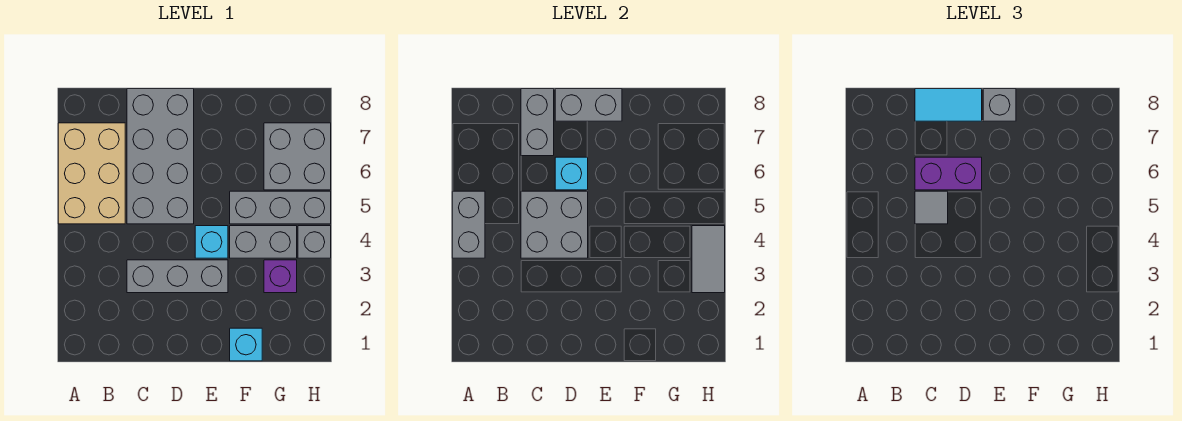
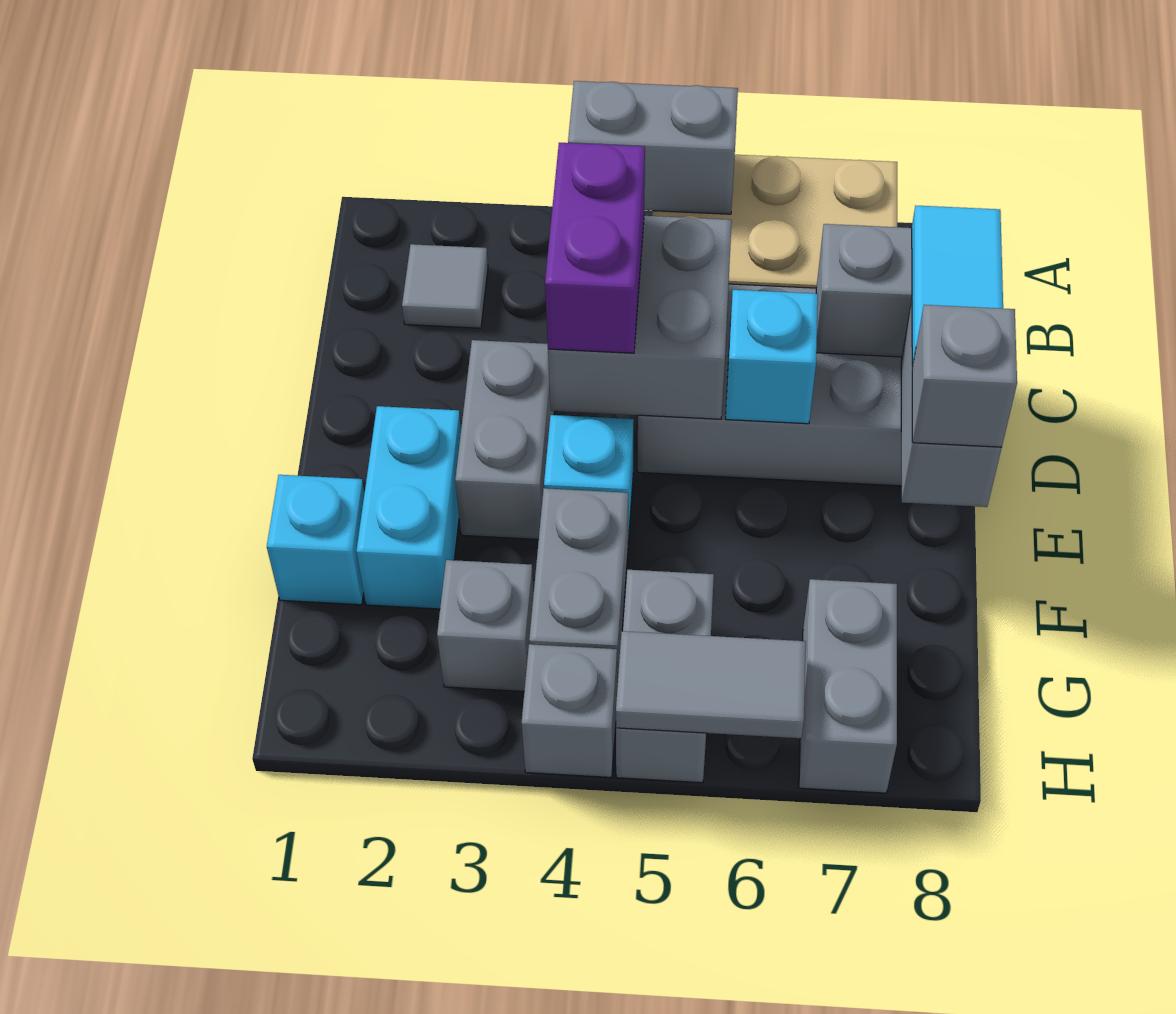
grey 1x3 brick [127,260,228,293] -> grey 1x2 brick [455,340,555,539]
grey 1x1 tile [915,191,948,224] -> grey 1x1 tile moved to [402,244,488,328]
purple 1x2 brick [915,157,982,190] -> purple 1x2 brick moved to [545,143,645,353]
none -> cyan 1x2 brick [356,406,461,609]
grey 1x3 brick [230,191,331,224] -> grey 1x2 brick [616,570,714,783]
purple 1x1 brick [264,260,297,293] -> grey 1x1 brick [437,560,534,691]
grey 2x2 brick [264,123,331,190] -> grey 1x2 brick [799,579,897,793]
grey 1x2 tile [692,226,725,293] -> grey 1x2 tile moved to [616,631,806,738]

